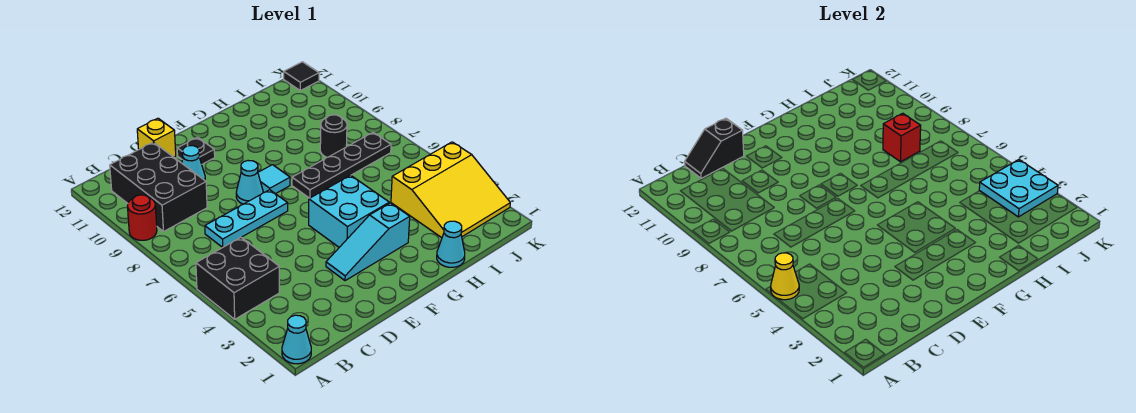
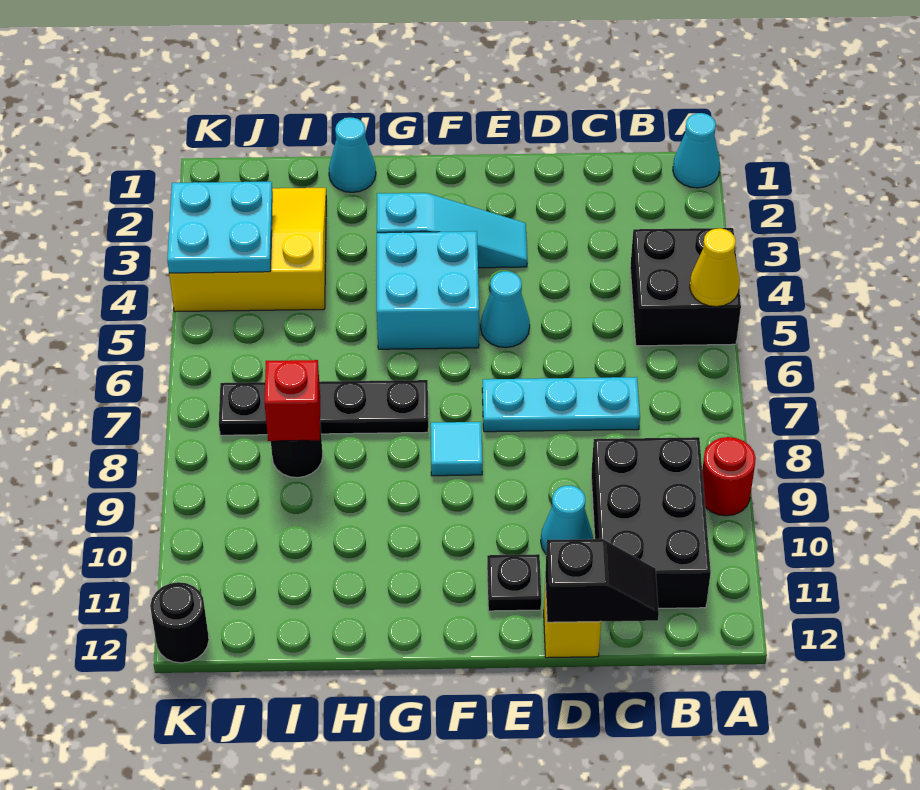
cyan 1x1 cone [236,161,264,204] -> cyan 1x1 cone moved to [481,271,530,348]
black 1x1 tile [284,62,319,90] -> black 1x1 round brick [150,582,209,663]

